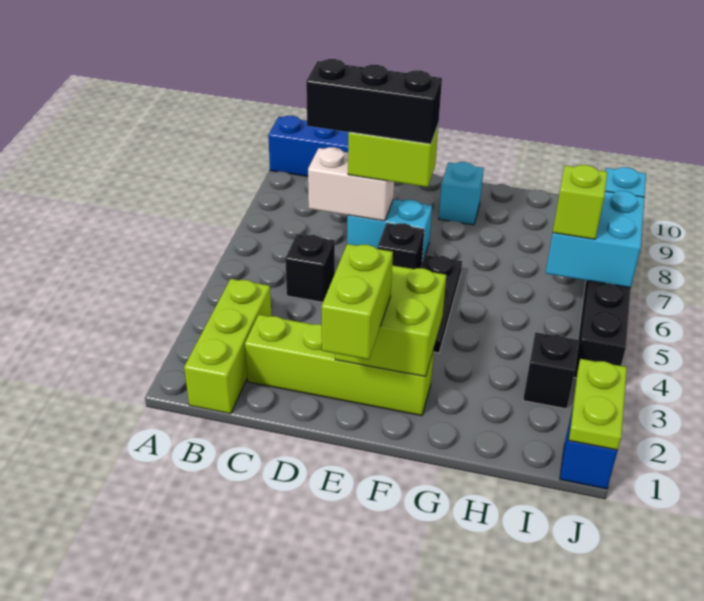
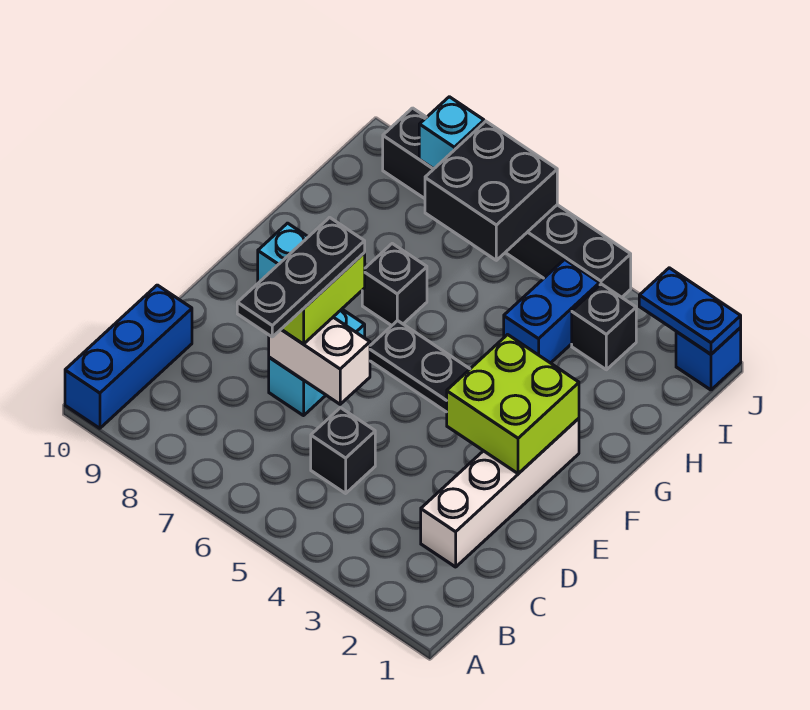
lime 1x3 brick [184,279,272,414] -> none
lime 1x4 brick [245,315,434,416] -> white 1x4 brick [421,418,579,567]
white 1x2 brick [308,147,394,221] -> white 1x2 brick turned to [269,317,370,404]
black 1x3 brick [306,59,442,144] -> black 1x3 plate [237,217,365,337]
lime 1x2 brick [322,244,393,360] -> none
black 1x1 brick [378,223,424,269] -> black 1x1 brick moved to [362,244,427,326]
none -> blue 1x2 brick [504,259,600,363]
cyan 2x2 brick [546,191,644,288] -> black 2x2 brick [425,121,557,260]
lime 1x1 brick [553,165,607,239] -> none
lime 1x2 plate [569,359,627,450] -> blue 1x2 plate [639,268,741,354]

